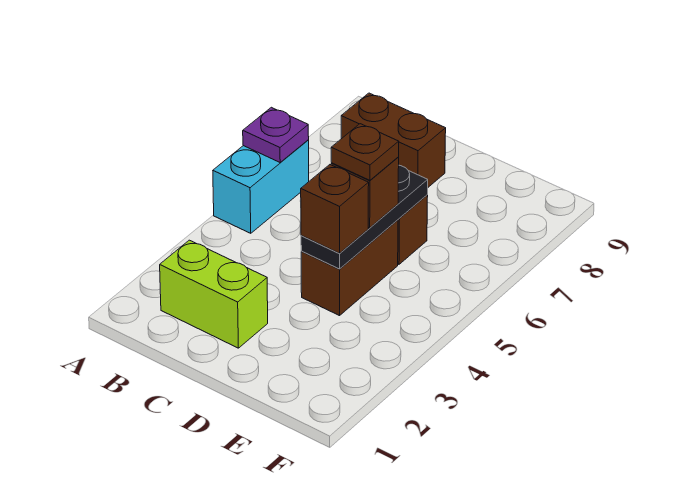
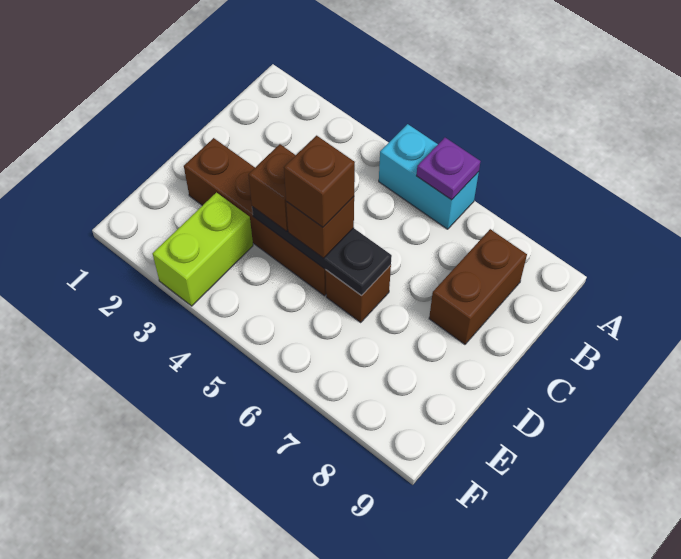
lime 1x2 brick [160,240,268,348] -> lime 1x2 brick moved to [153,193,253,306]
brown 1x2 brick [301,220,398,316] -> brown 1x4 brick [184,138,326,296]
brown 1x1 plate [331,124,399,180] -> brown 1x1 brick [284,136,355,227]

